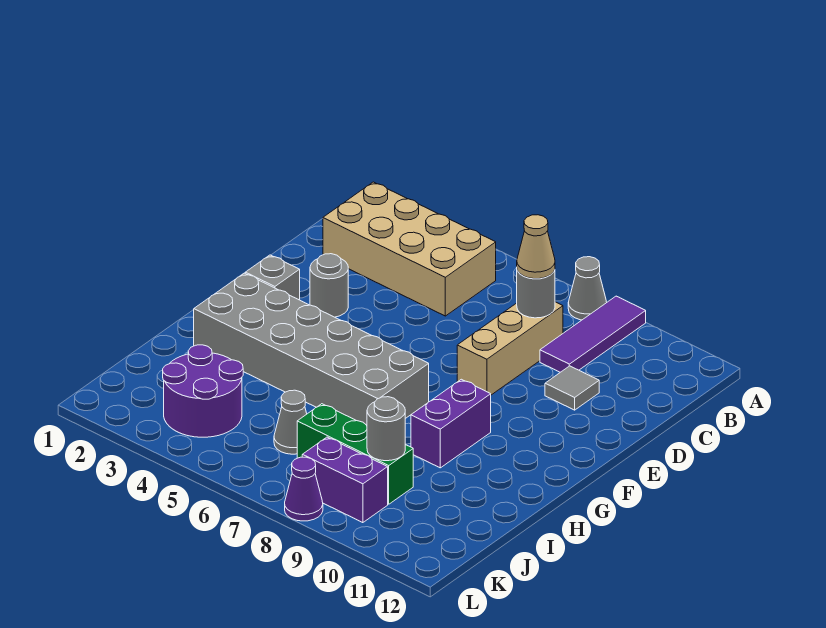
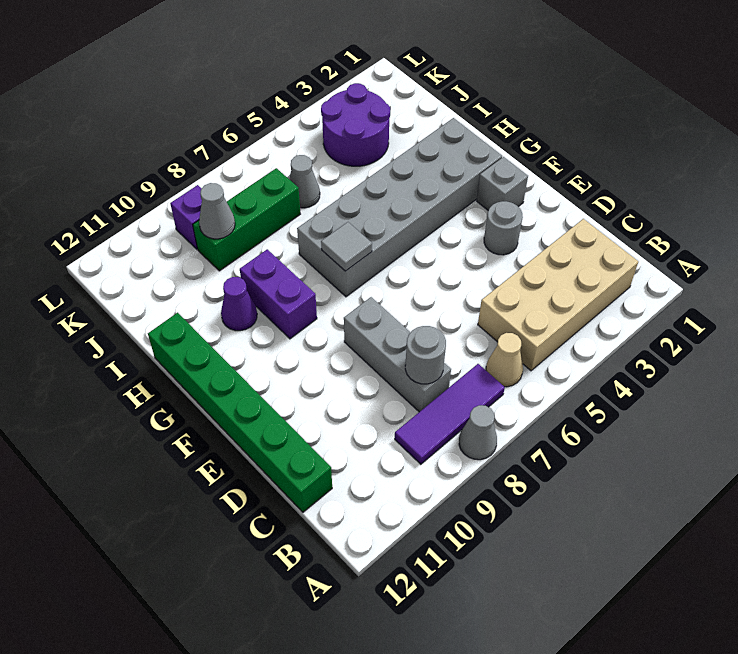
purple 1x3 tile [540,296,646,372] -> purple 1x3 tile turned to [395,364,505,464]
tan 1x3 brick [457,302,563,395] -> grey 1x3 brick [344,297,451,412]
tan 1x1 cone [517,215,555,279] -> tan 1x1 cone moved to [486,333,523,387]
none -> green 1x6 brick [148,313,332,512]
grey 1x1 tile [545,366,599,410] -> grey 1x1 tile moved to [321,222,372,271]
grey 1x1 round brick [367,397,405,461] -> grey 1x1 cone [199,183,235,239]
purple 1x2 brick [302,437,388,523] -> purple 1x1 brick [170,185,202,249]
purple 1x1 cone [285,457,323,521] -> purple 1x1 cone moved to [221,277,257,331]

